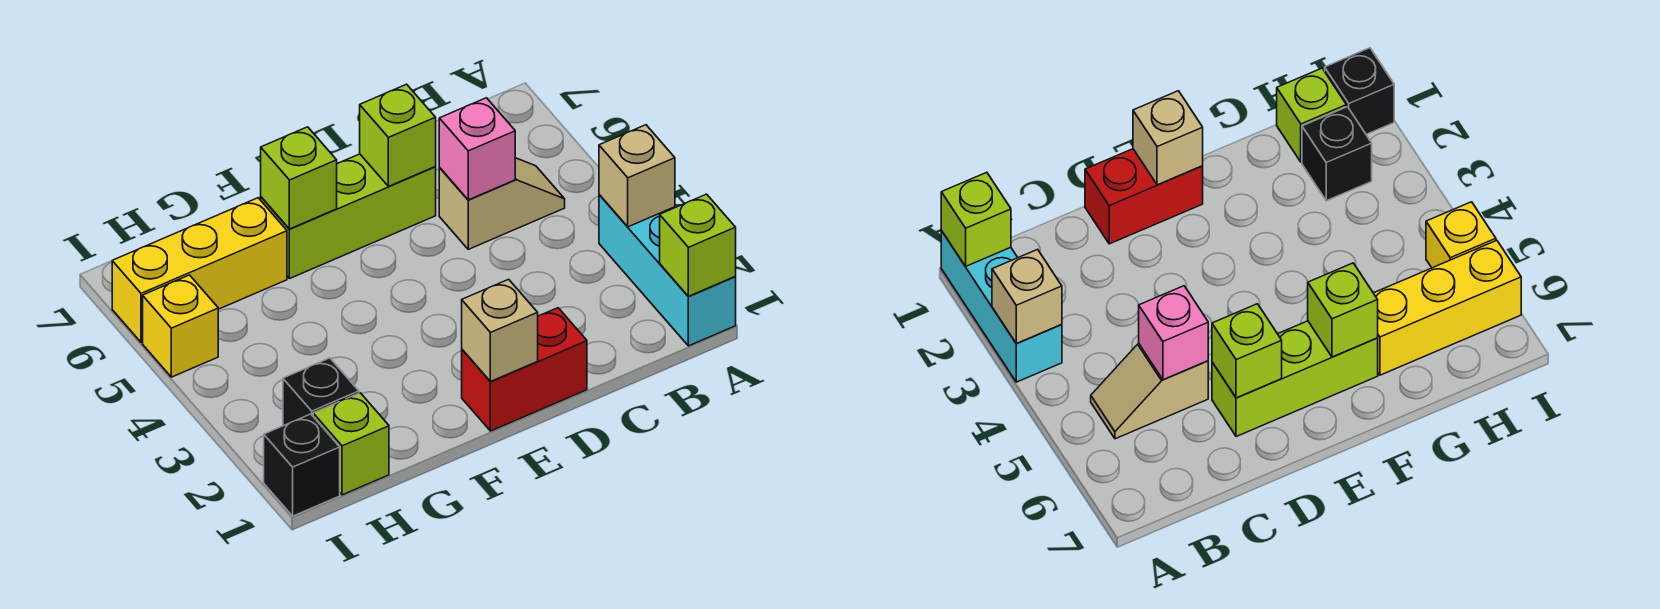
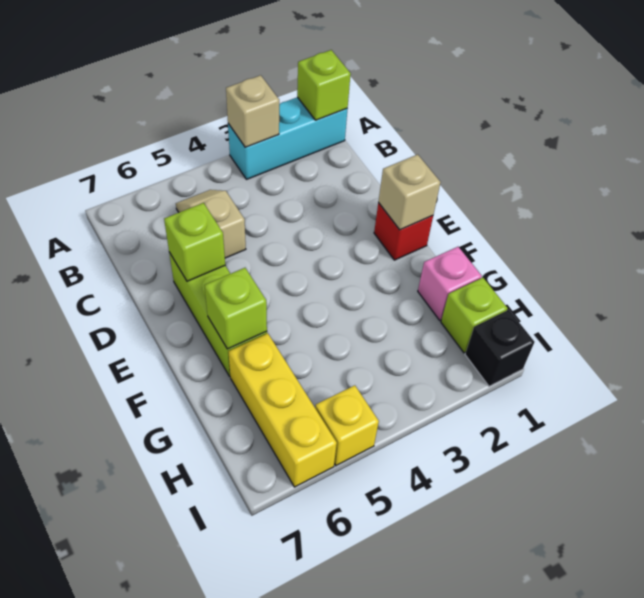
pink 1x1 brick [439,98,515,200] -> pink 1x1 brick moved to [418,247,482,320]
red 1x2 brick [462,308,587,431] -> red 1x1 brick [374,203,433,260]
black 1x1 brick [283,358,359,426] -> none

